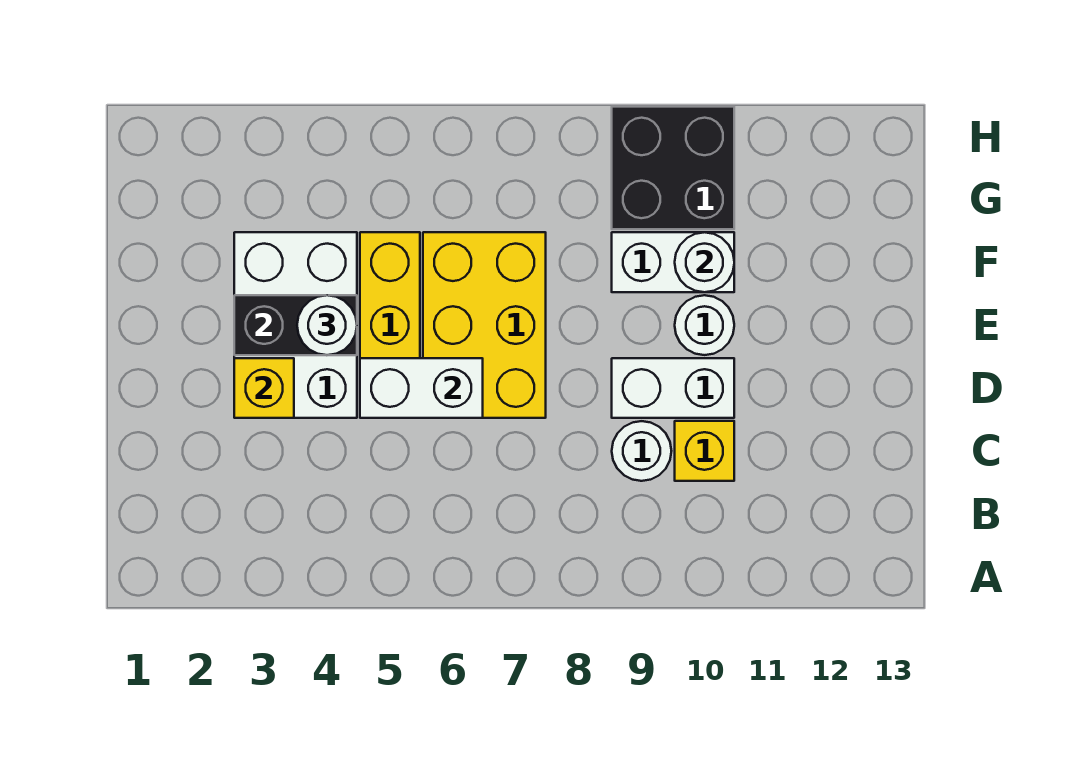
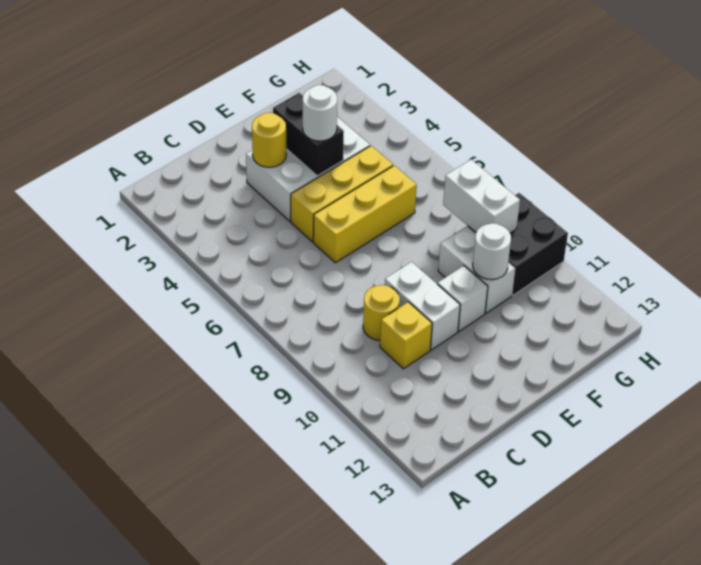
white 1x1 round brick [612,421,671,481] -> yellow 1x1 round brick [363,285,400,340]
yellow 1x1 brick [234,358,294,418] -> yellow 1x1 round brick [252,113,286,167]
white 1x2 brick [360,358,483,418] -> white 1x2 brick moved to [443,160,520,233]
yellow 2x3 brick [423,232,546,418] -> yellow 1x3 brick [313,165,417,263]
white 1x1 round brick [675,295,734,355] -> white 1x1 brick [438,266,488,331]

